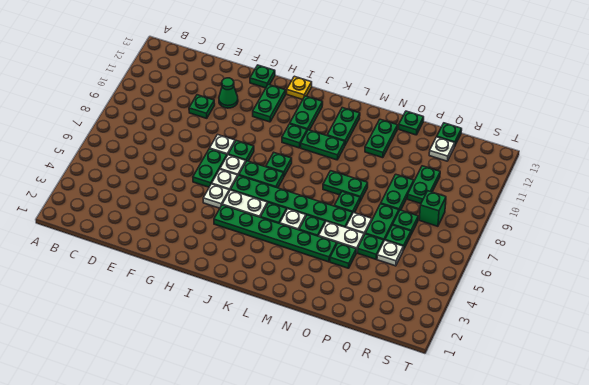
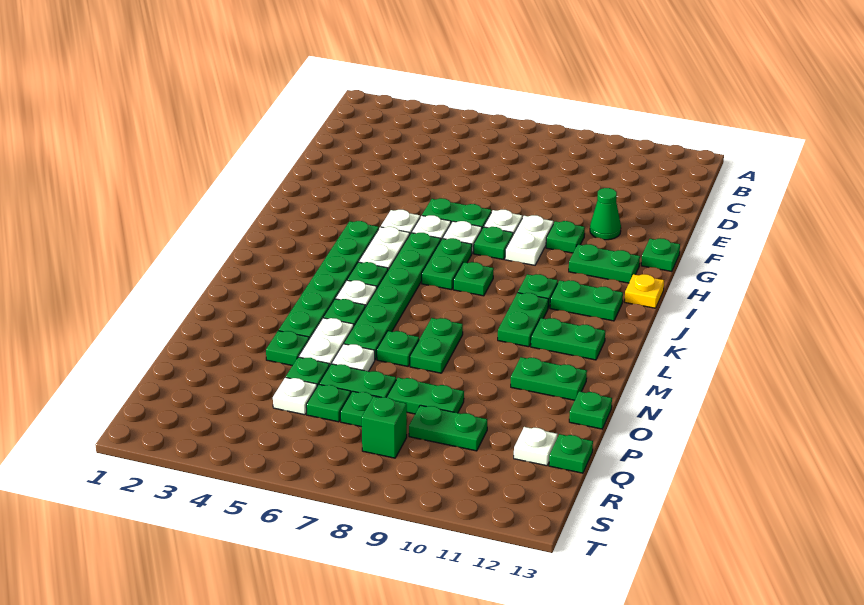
green 1x1 plate [189,95,215,118] -> green 1x1 plate moved to [546,221,585,253]
none -> white 1x2 plate [505,215,553,265]

